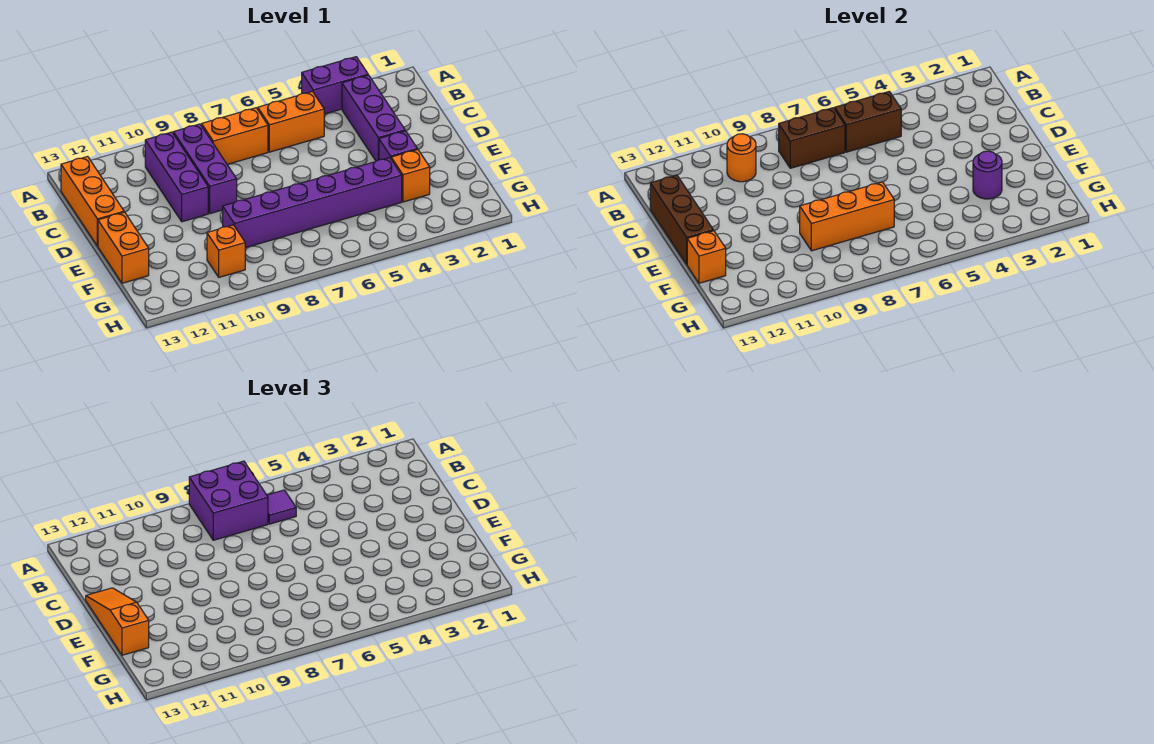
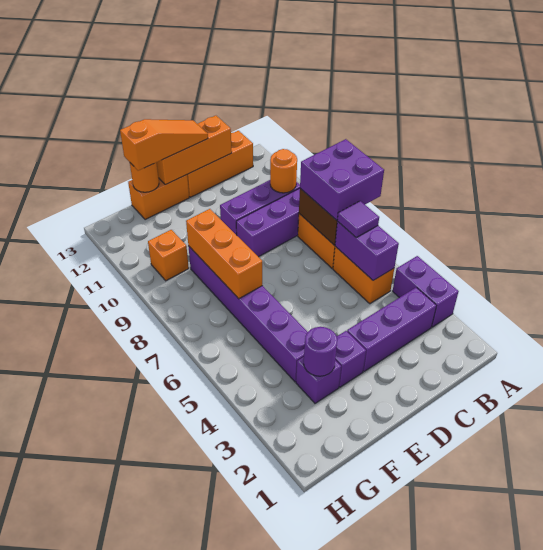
brown 1x2 brick [835,91,901,152] -> purple 1x2 brick [335,221,399,281]
brown 1x3 brick [650,175,713,264] -> orange 1x3 brick [157,116,232,185]
orange 1x1 brick [391,149,430,202] -> purple 1x1 brick [296,357,341,403]
orange 1x1 brick [687,231,726,283] -> orange 1x1 round brick [130,162,159,192]

